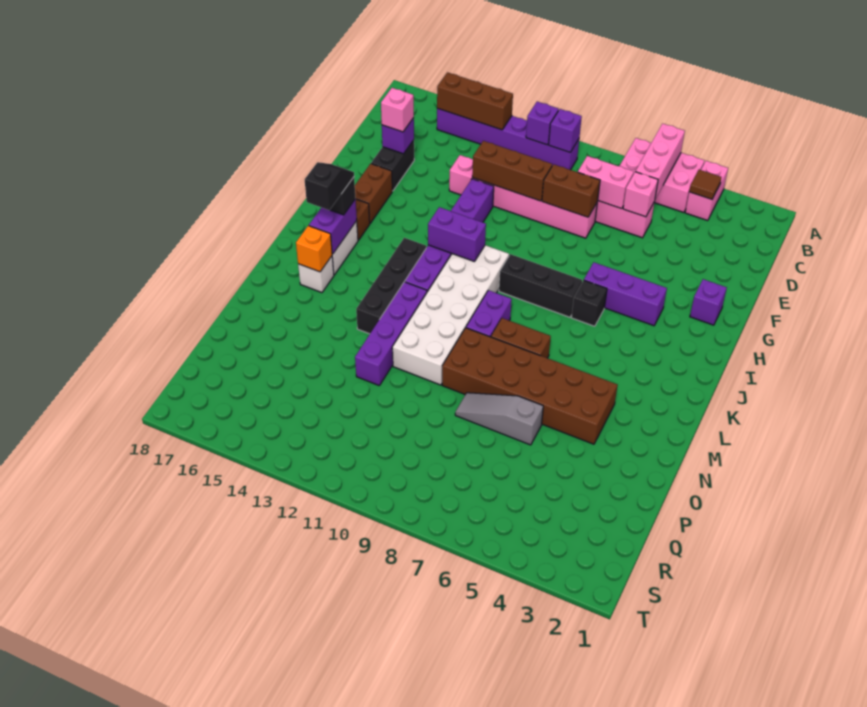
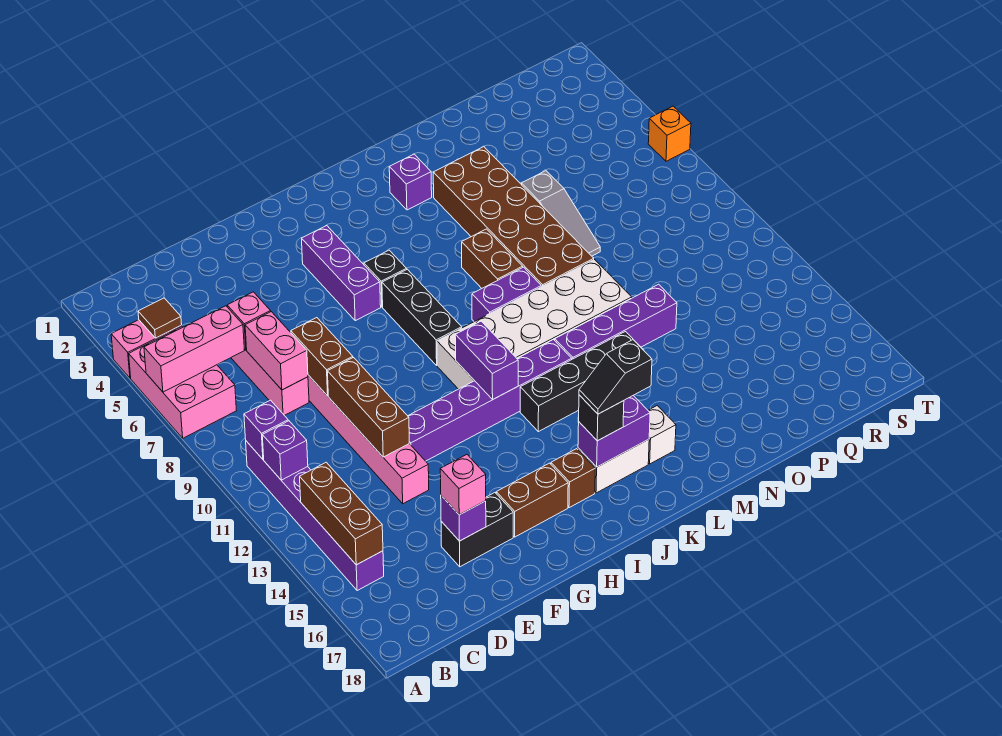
purple 1x1 brick [690,279,727,325] -> purple 1x1 brick moved to [389,154,432,210]
orange 1x1 brick [296,226,332,272] -> orange 1x1 brick moved to [648,106,691,161]

